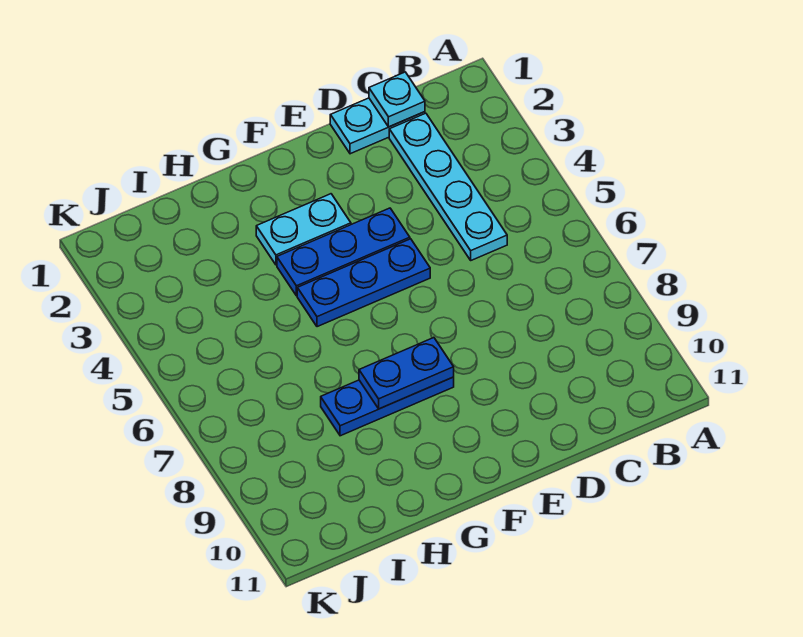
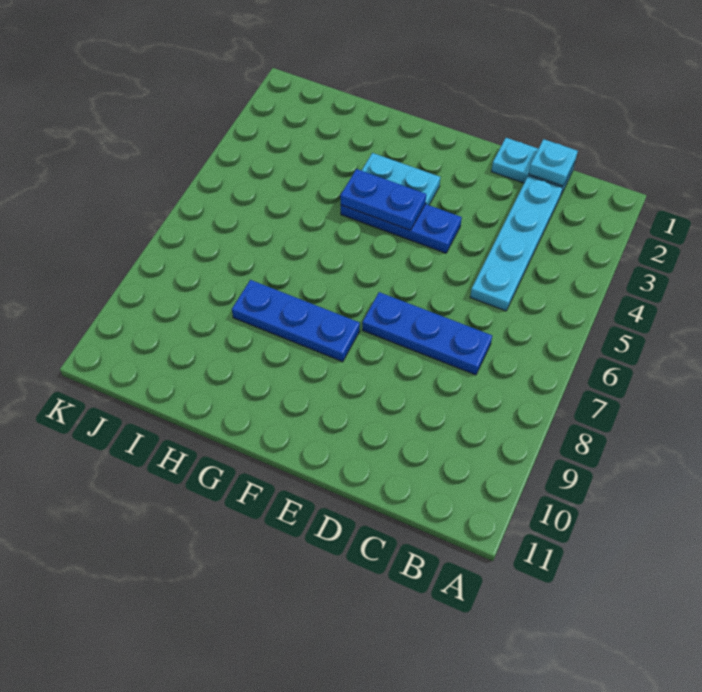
blue 1x3 plate [297,239,430,327] -> blue 1x3 plate moved to [362,292,492,375]
blue 1x2 plate [359,338,454,409] -> blue 1x2 plate moved to [340,169,426,230]

